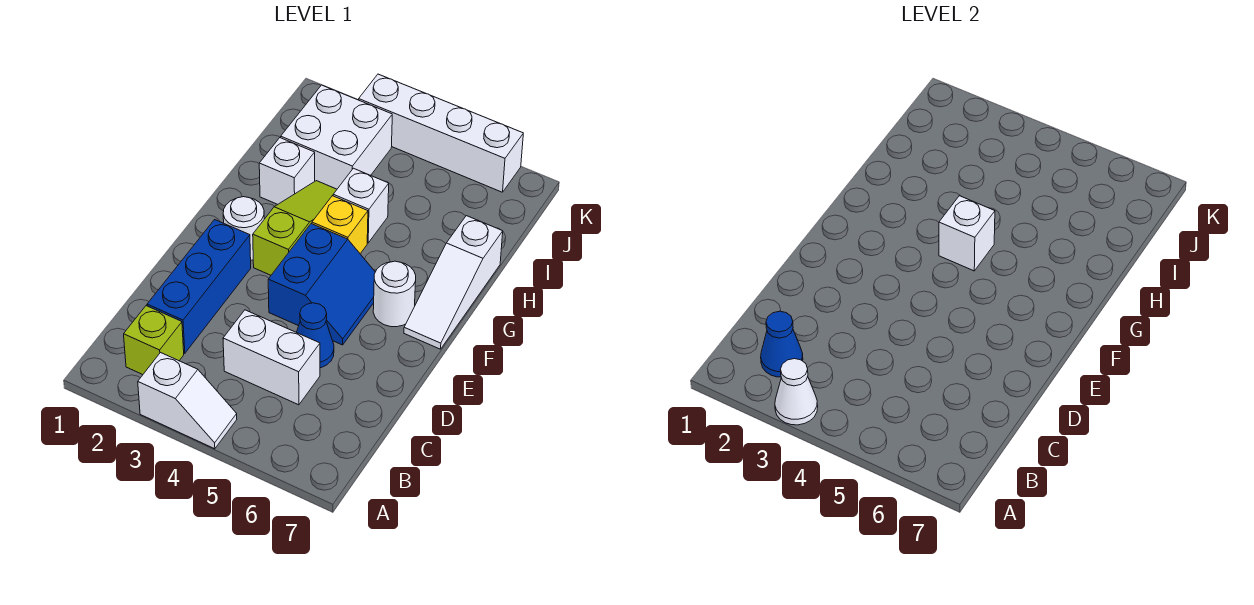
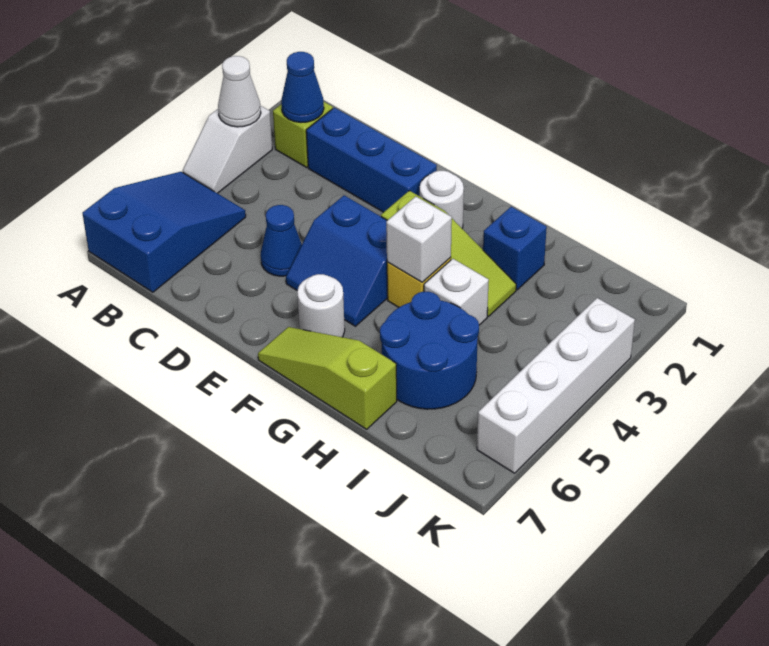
none -> blue 2x3 slope [82,172,246,292]
white 1x2 brick [223,310,320,405] -> none
white 1x3 slope [404,216,503,349] -> lime 1x3 slope [258,327,397,429]
white 1x1 brick [259,138,315,205] -> blue 1x1 brick [483,207,547,290]
none -> blue 2x2 round brick [380,292,479,409]
white 2x2 brick [281,85,392,189] -> none

